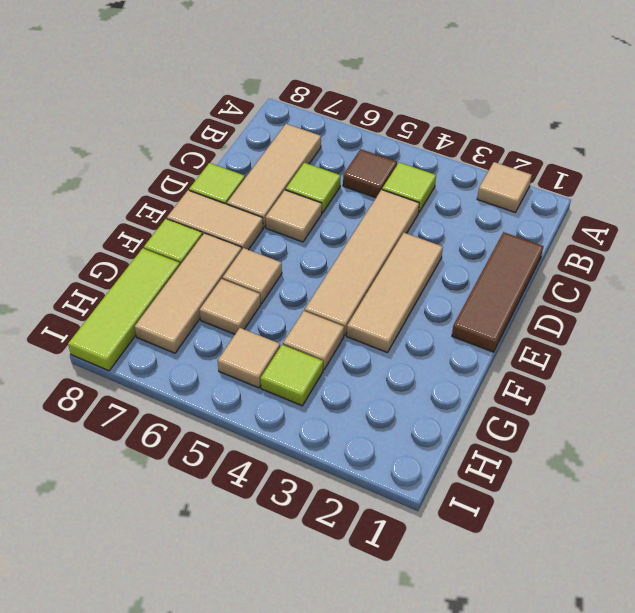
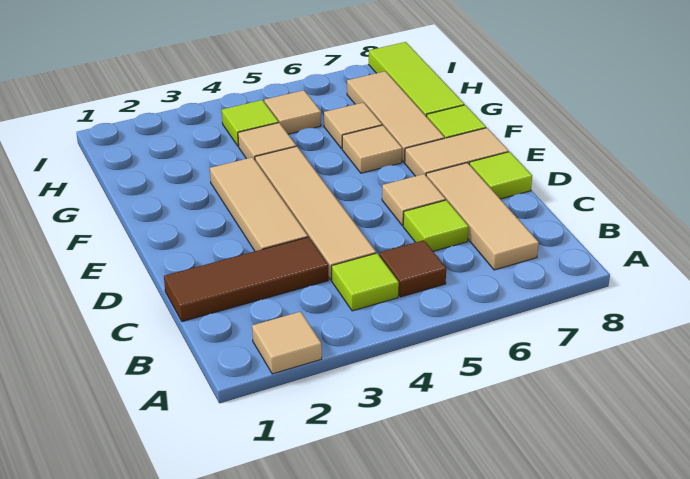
brown 1x3 tile [452,232,543,352] -> brown 1x3 tile turned to [164,237,328,322]

